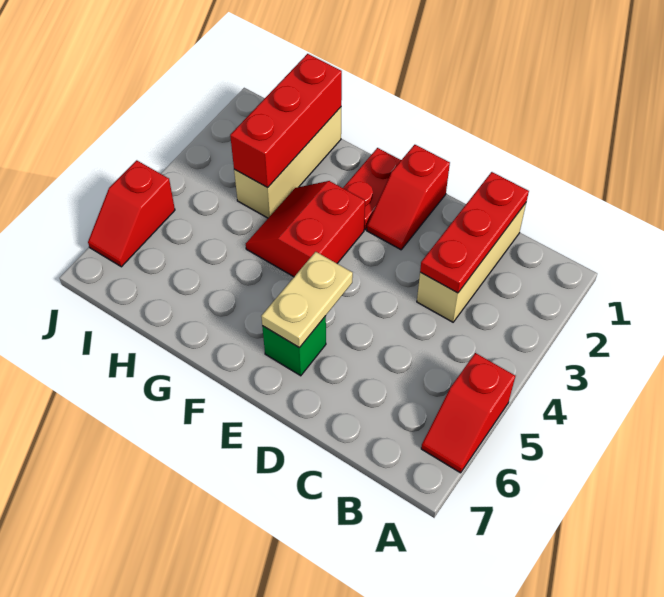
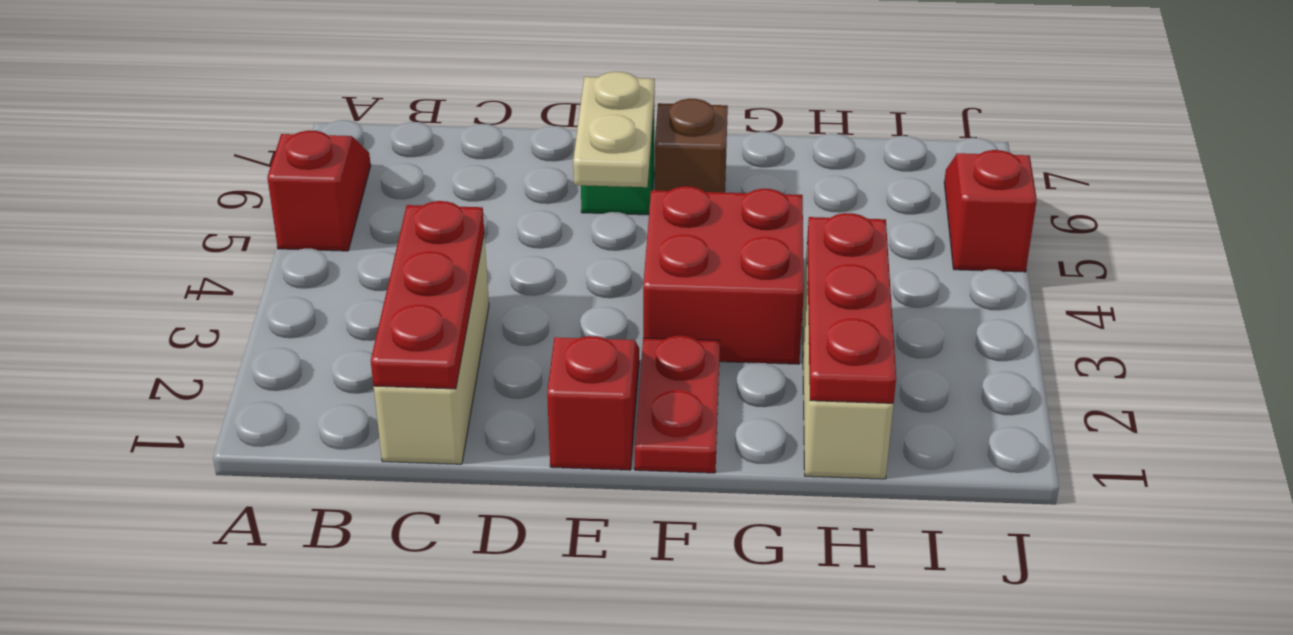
red 2x2 slope [246,181,365,277] -> red 2x2 brick [643,186,804,364]
none -> brown 1x1 brick [655,99,728,193]
red 1x3 brick [230,54,342,188] -> red 1x3 plate [807,213,896,403]

